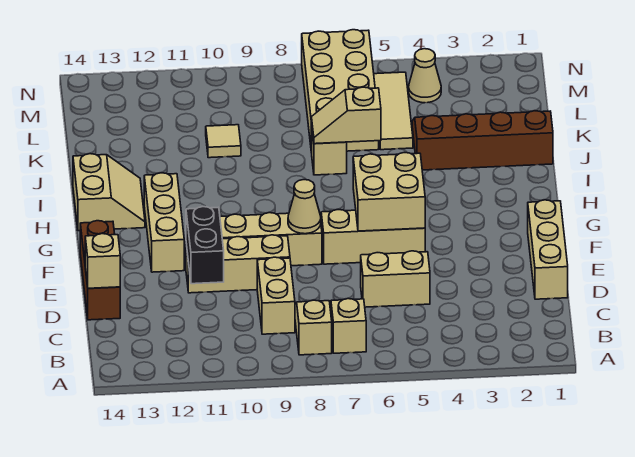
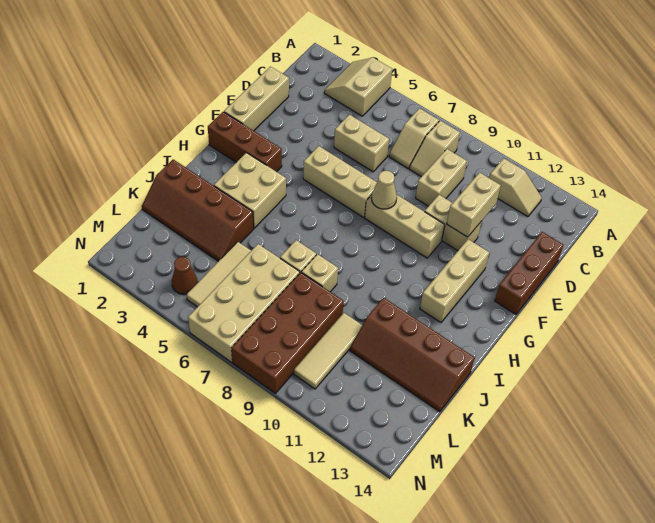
black 1x2 brick [186,207,224,284] -> tan 1x2 brick [447,173,501,237]
tan 1x1 brick [85,234,120,288] -> tan 1x1 brick moved to [302,254,338,292]
tan 1x3 brick [186,235,290,293] -> tan 1x2 brick [425,195,482,251]
tan 2x2 brick [353,153,425,231] -> tan 2x2 brick moved to [214,153,286,228]
none -> brown 1x3 brick [208,112,282,172]
tan 2x2 slope [73,154,145,231] -> tan 2x2 slope moved to [324,57,392,116]
tan 1x2 slope [311,87,381,144] -> tan 1x2 slope moved to [489,158,542,217]
none -> brown 2x4 slope [350,298,475,412]
none -> brown 2x4 brick [232,273,344,393]
tan 1x1 tile [206,125,241,158] -> tan 1x3 tile [294,313,362,389]
tan 1x1 cone [409,49,441,103] -> brown 1x1 cone [172,257,198,295]

